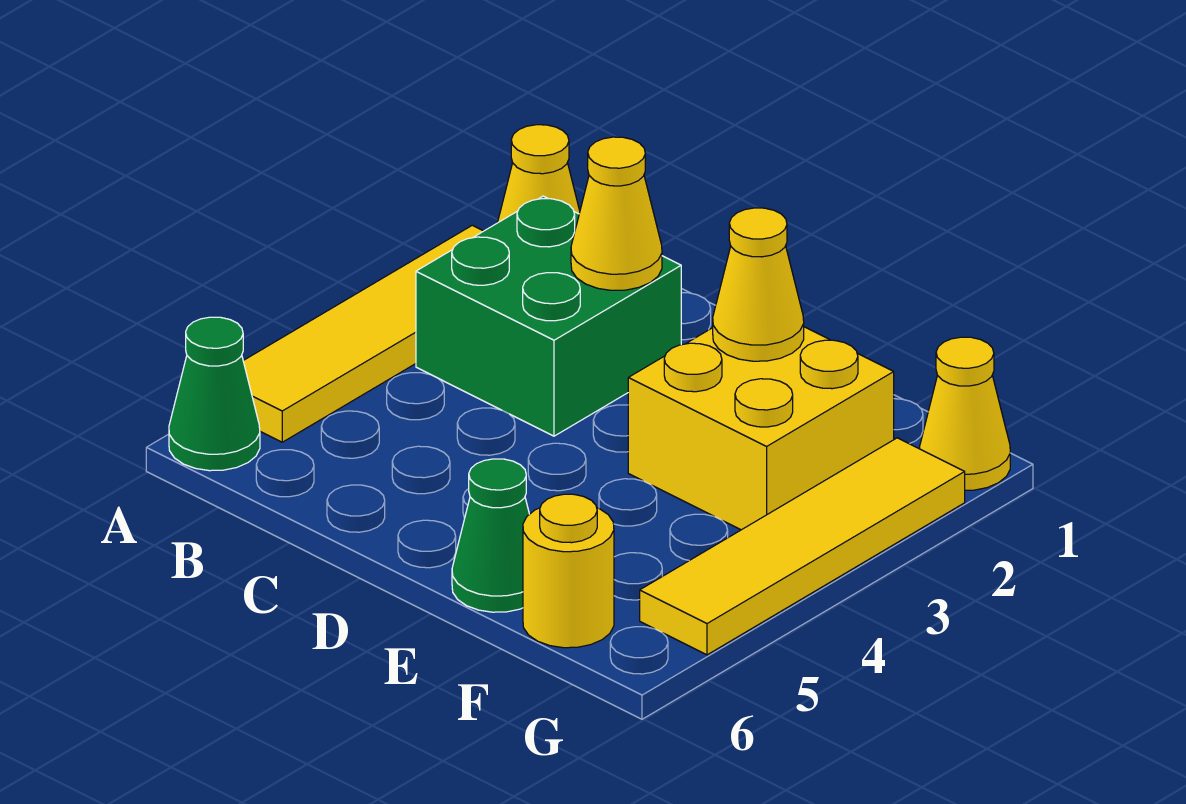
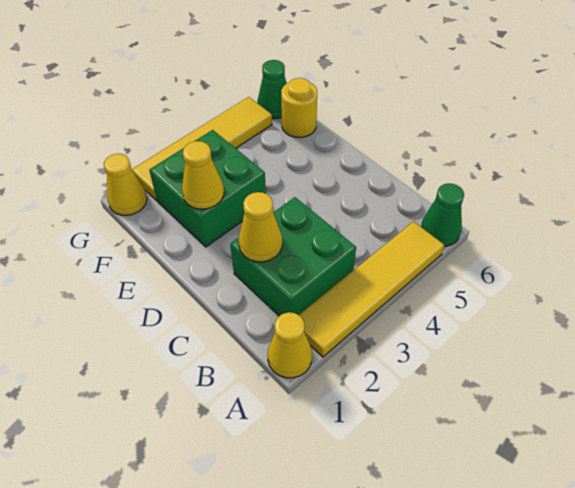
yellow 2x2 brick [628,327,894,530] -> green 2x2 brick [149,130,266,247]
green 1x1 cone [452,459,529,612] -> green 1x1 cone moved to [258,60,287,119]

